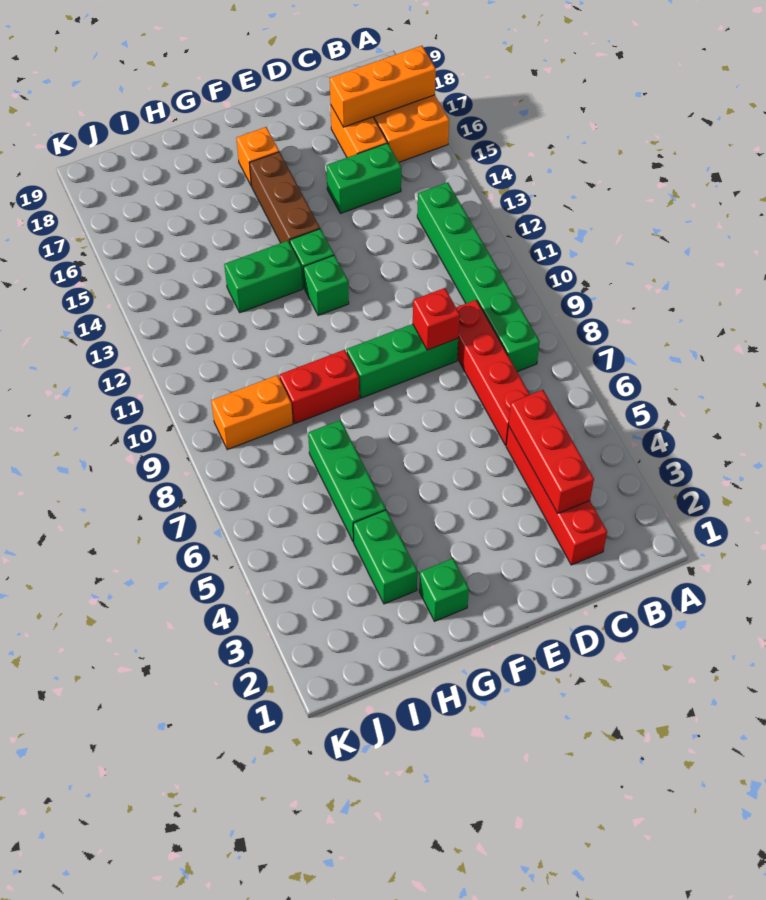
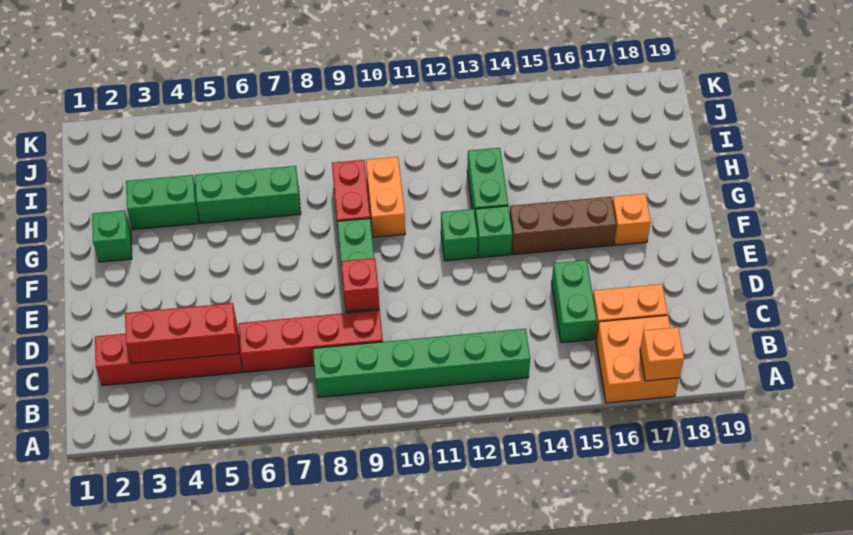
orange 1x3 brick [330,46,436,127] -> orange 1x1 brick [640,327,684,381]
orange 1x2 brick [211,375,293,450] -> orange 1x2 brick moved to [366,157,405,237]

